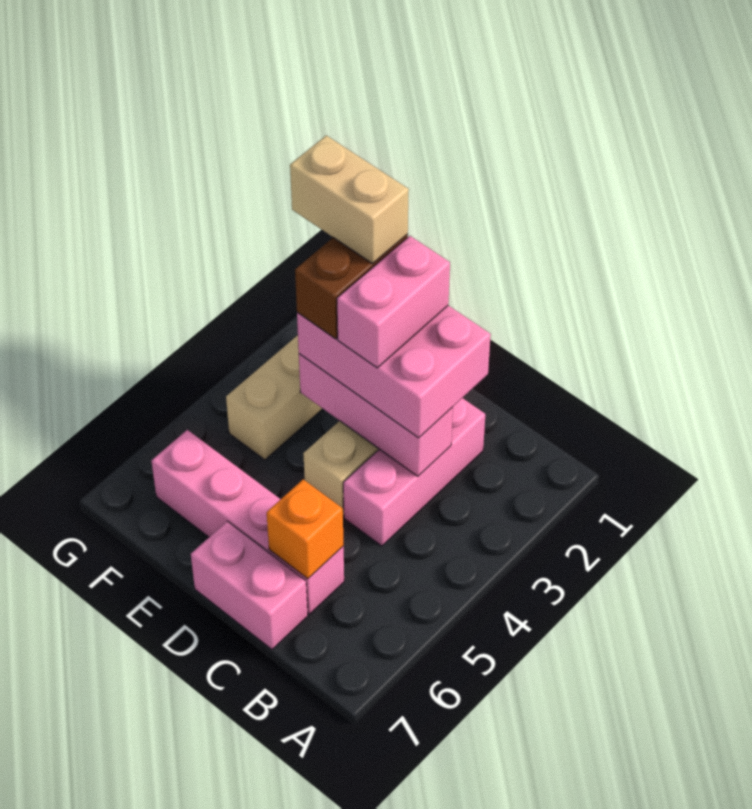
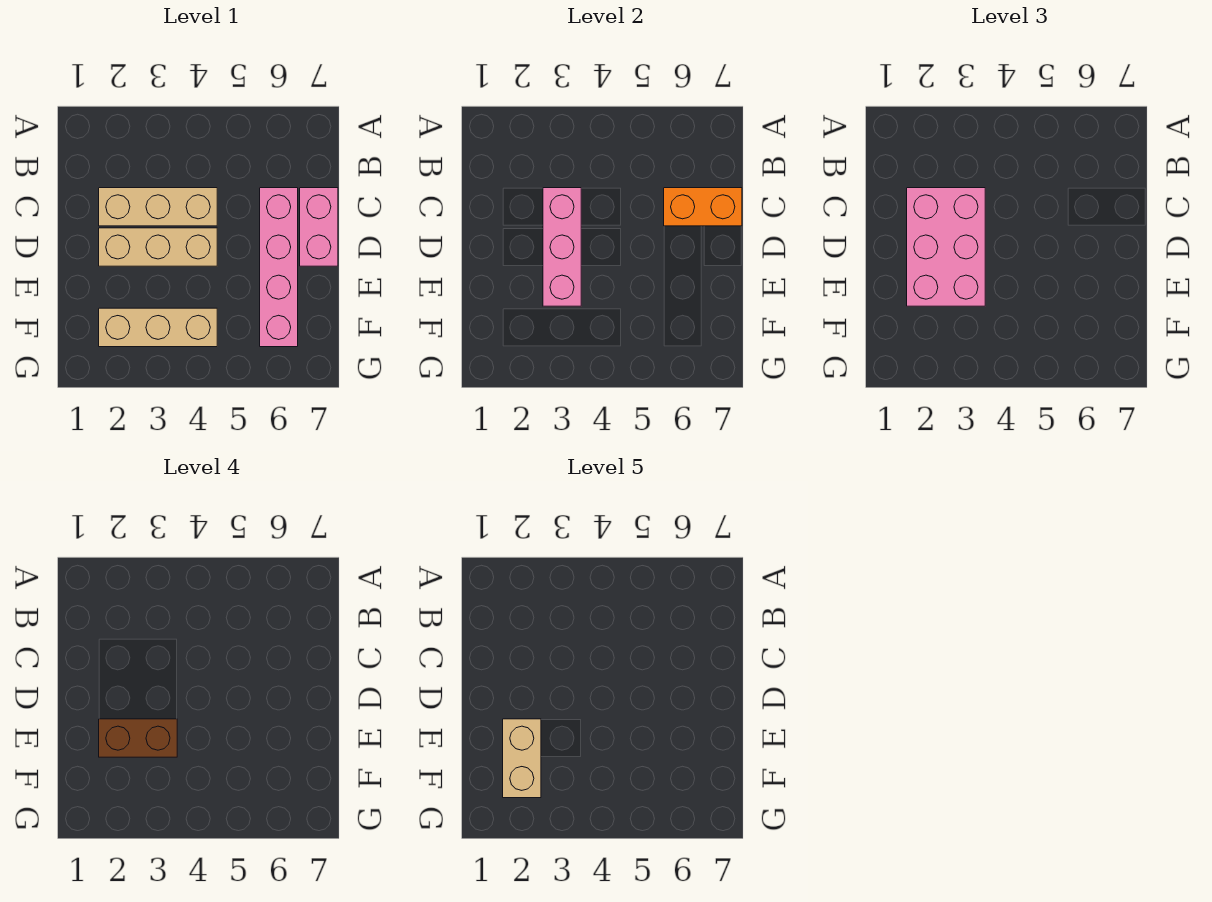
pink 1x3 brick [343,398,485,546] -> tan 1x3 brick [99,188,217,226]
orange 1x1 brick [267,479,344,579] -> orange 1x2 brick [664,188,742,226]
pink 1x2 brick [337,236,450,368] -> none

